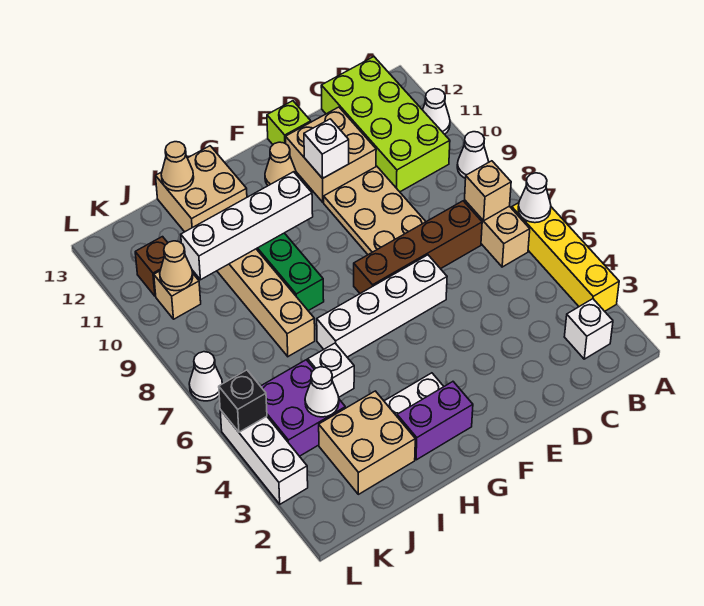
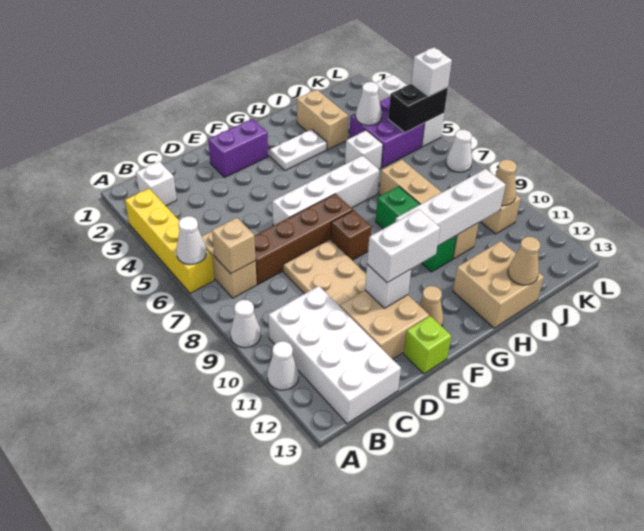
lime 2x4 brick [321,57,450,192] -> white 2x4 brick [268,286,401,424]
none -> white 1x2 brick [367,210,440,283]
purple 1x2 brick [397,382,473,460] -> purple 1x2 brick moved to [208,119,268,177]
tan 2x2 brick [319,391,415,494] -> tan 1x2 brick [297,90,349,149]
brown 1x1 brick [135,237,168,296] -> brown 1x1 brick moved to [331,210,372,260]
black 1x1 brick [219,370,267,432] -> black 1x2 brick [388,84,448,132]
none -> white 1x1 brick [411,48,452,96]

